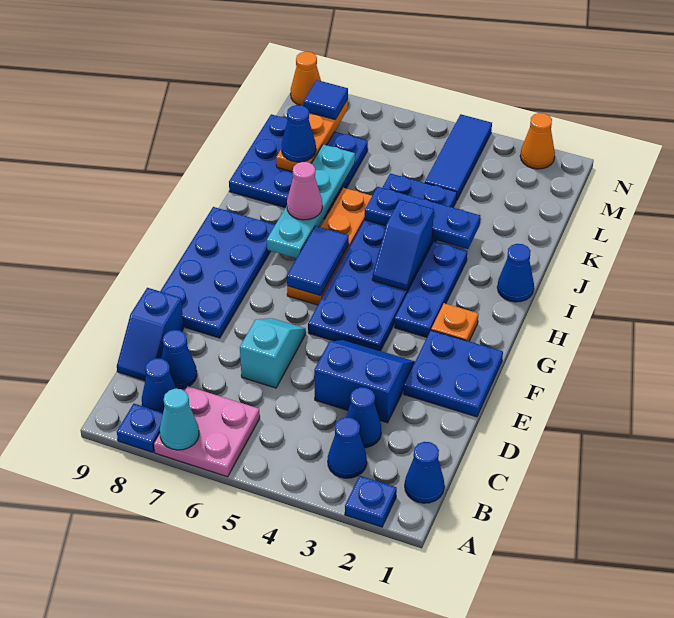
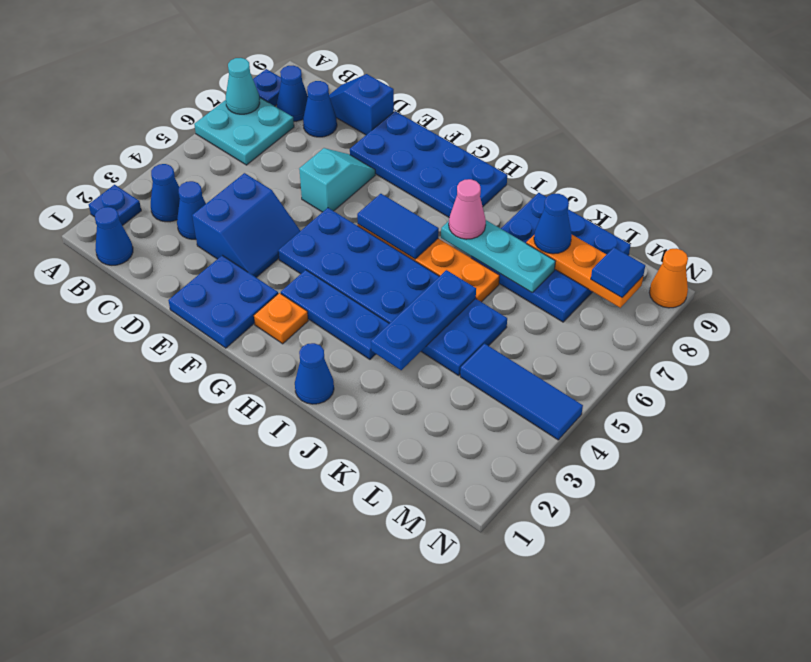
pink 2x2 plate [154,386,260,477] -> cyan 2x2 plate [194,97,294,165]
cyan 1x2 slope [240,318,306,388] -> cyan 1x2 slope turned to [299,148,375,212]
blue 1x2 slope [372,200,434,290] -> none
cyan 1x4 plate [267,144,355,258] -> cyan 1x3 plate [441,220,556,292]
orange 1x1 cone [520,113,555,169] -> none

